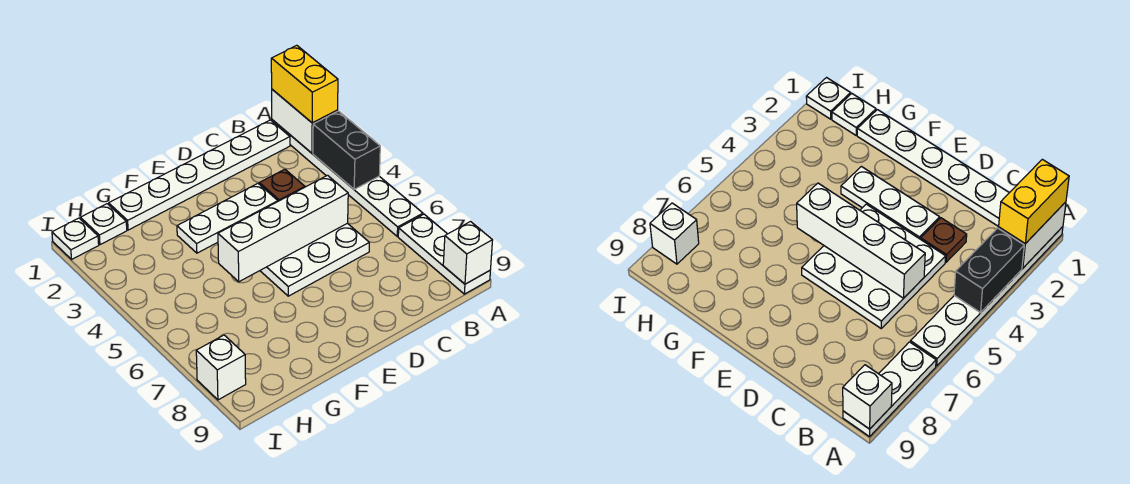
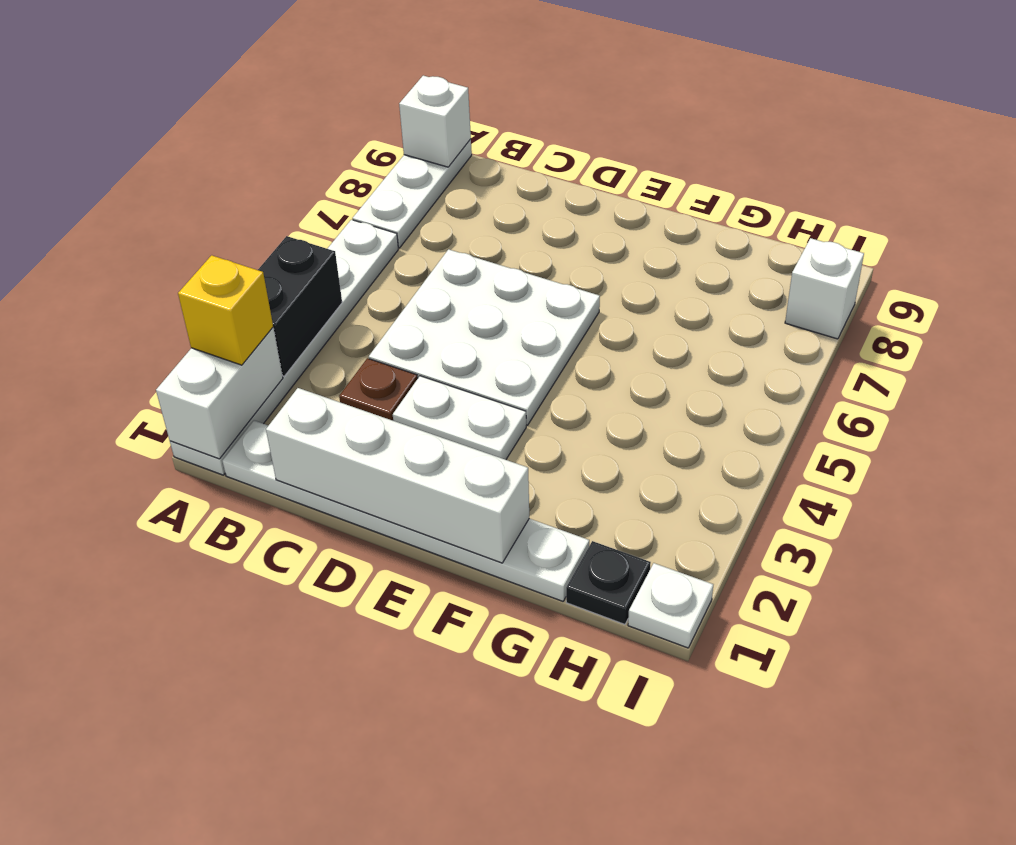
yellow 1x2 brick [271,45,338,123] -> yellow 1x1 brick [178,255,273,365]
white 1x4 brick [218,175,348,282] -> white 1x4 brick moved to [266,388,529,563]
white 1x3 plate [177,184,278,253] -> white 1x2 plate [393,376,526,460]
white 1x1 plate [80,204,127,245] -> black 1x1 plate [566,541,651,624]

